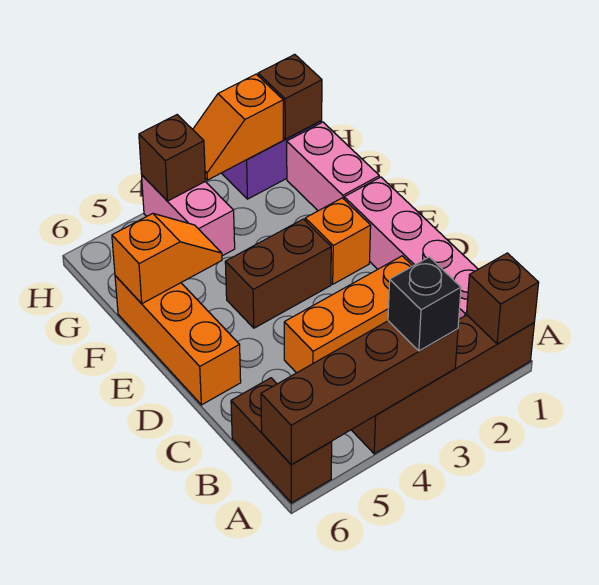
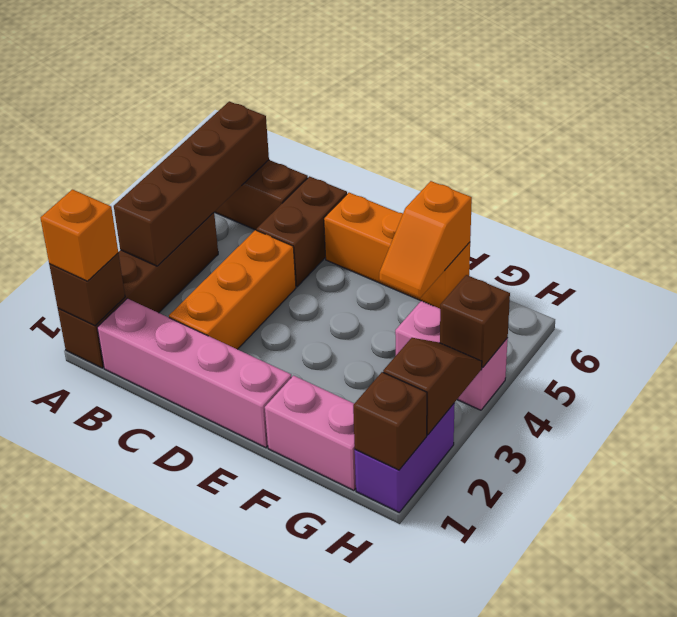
black 1x1 brick [388,257,461,351] -> none
orange 1x1 brick [305,198,371,284] -> orange 1x1 brick moved to [41,190,118,281]
brown 1x2 brick [225,219,331,328] -> brown 1x2 brick moved to [257,176,347,287]
orange 1x2 slope [193,74,283,180] -> brown 1x2 slope [383,338,482,435]

